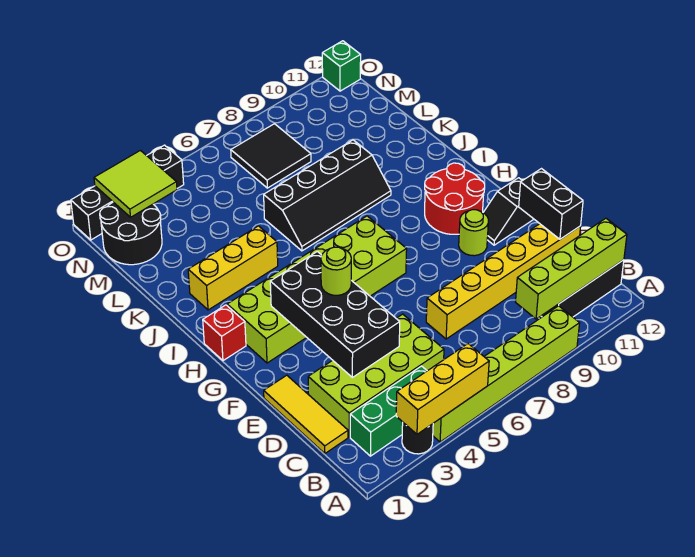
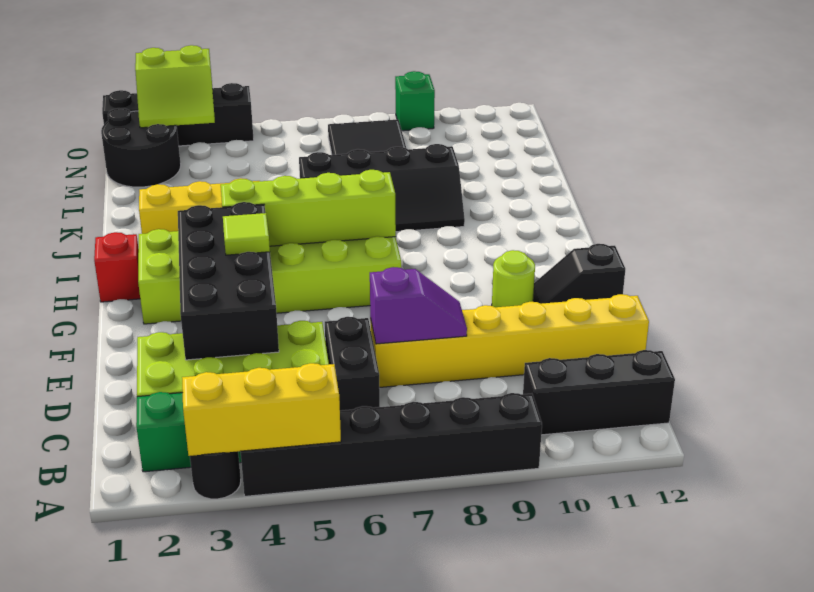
lime 1x6 brick [433,306,580,442] -> black 1x6 brick [241,393,542,496]
lime 1x4 brick [516,218,627,319] -> lime 1x4 brick moved to [221,170,396,246]
yellow 1x3 tile [264,375,348,454] -> none
none -> purple 1x2 slope [370,267,467,344]
black 1x2 brick [519,169,583,239] -> black 1x2 brick moved to [325,317,380,411]
lime 1x1 round brick [321,247,351,295] -> lime 1x1 tile [223,213,270,255]
red 2x2 round brick [425,163,485,234] -> none
lime 2x2 tile [94,150,177,217] -> lime 2x2 slope [135,45,215,128]
green 1x1 brick [322,41,361,91] -> green 1x1 brick moved to [395,71,435,131]

